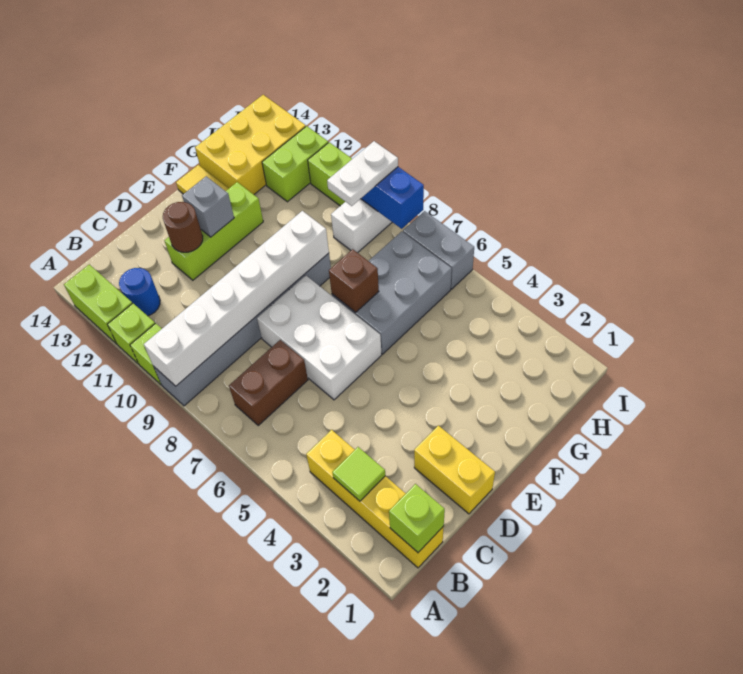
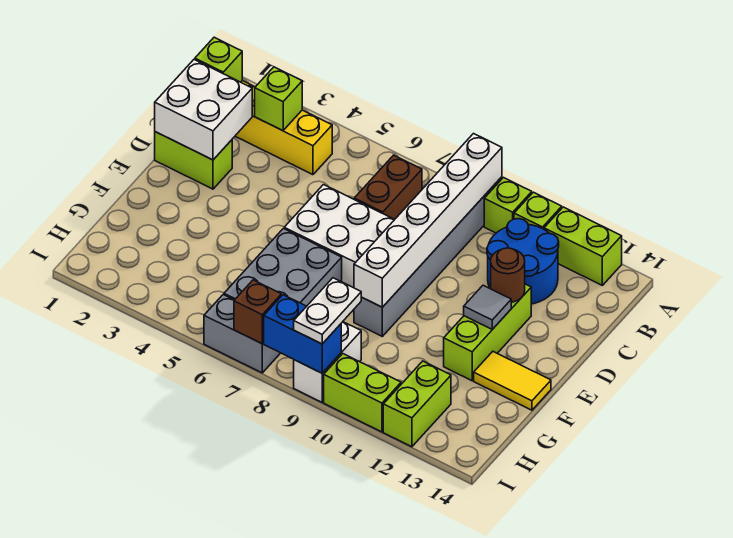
lime 1x1 tile [332,447,385,501] -> lime 1x1 brick [255,67,302,131]
blue 1x1 round brick [119,268,160,316] -> blue 2x2 round brick [487,219,559,304]
none -> white 2x2 brick [155,60,252,160]
yellow 1x2 brick [414,426,495,514] -> lime 1x2 brick [155,132,232,189]
grey 1x1 brick [182,176,234,237] -> grey 1x1 tile [464,285,511,329]
brown 1x1 brick [329,249,379,312] -> brown 1x1 brick moved to [234,280,281,344]
yellow 2x3 brick [195,95,306,195] -> none

